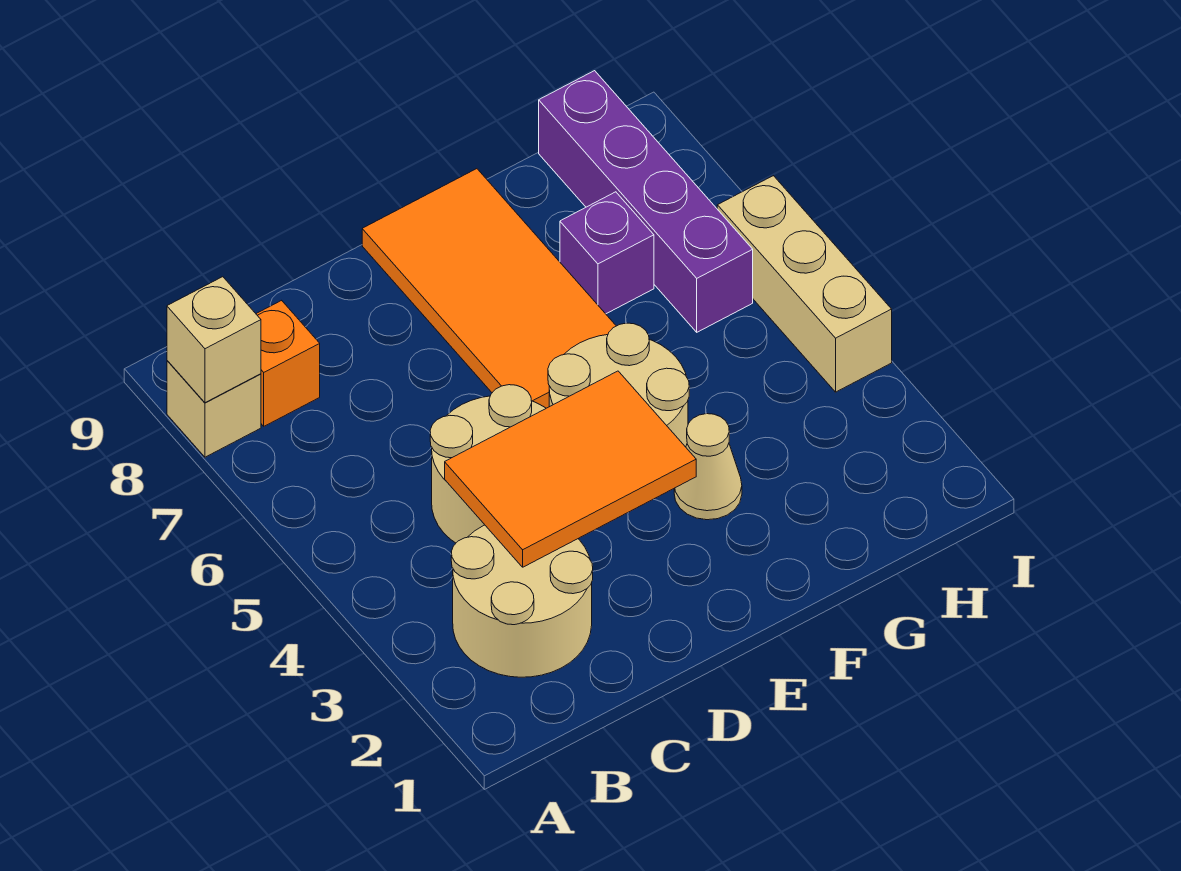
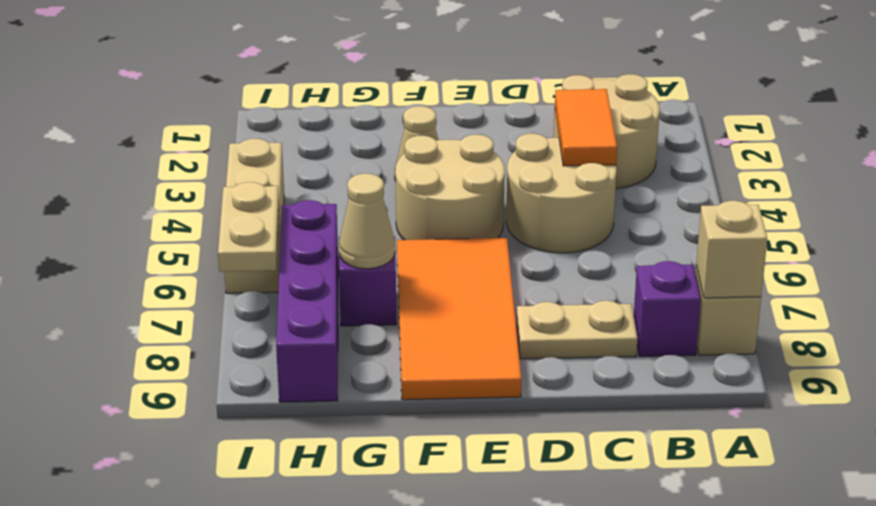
orange 1x1 brick [256,300,320,426] -> purple 1x1 brick [634,261,701,356]
orange 2x3 tile [445,371,696,567] -> orange 1x2 tile [555,89,617,166]
none -> tan 1x2 plate [517,301,638,359]
none -> tan 1x1 cone [339,174,395,269]
none -> tan 1x2 plate [218,182,279,272]

